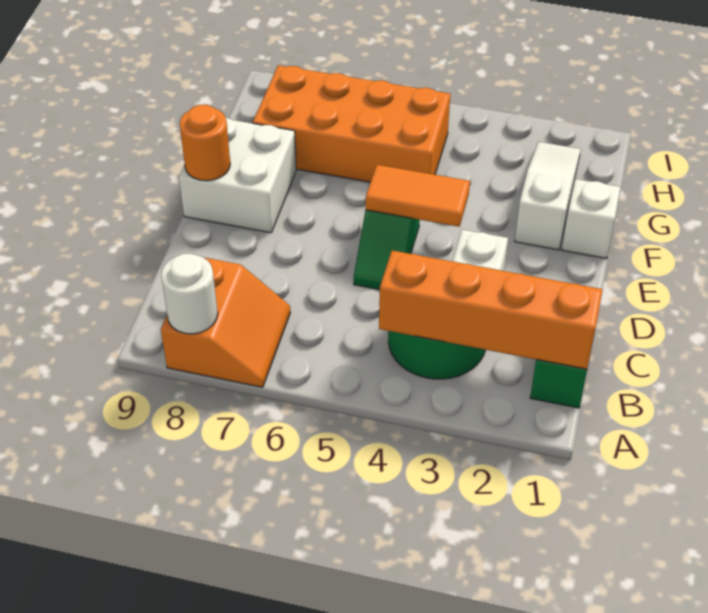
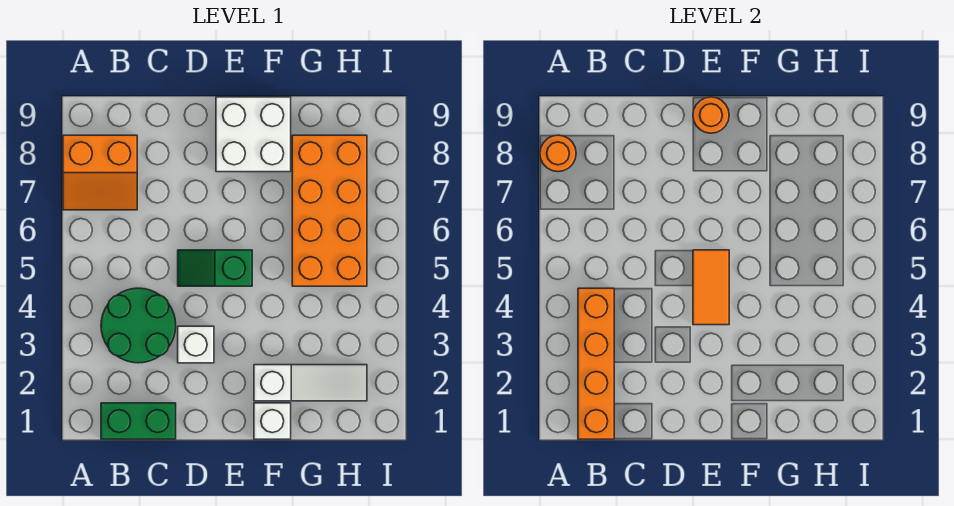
white 1x1 round brick [161,254,218,334] -> orange 1x1 round brick [540,135,576,172]

